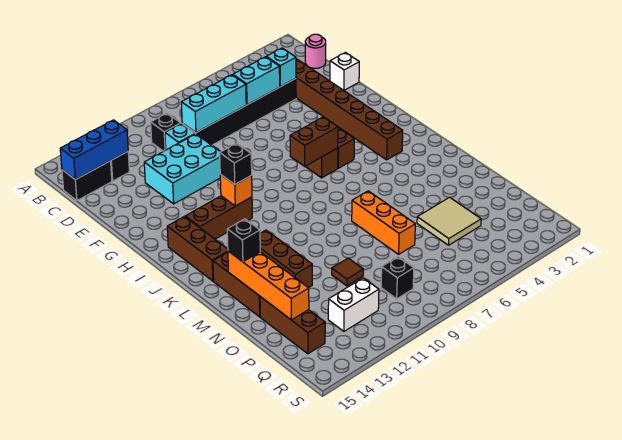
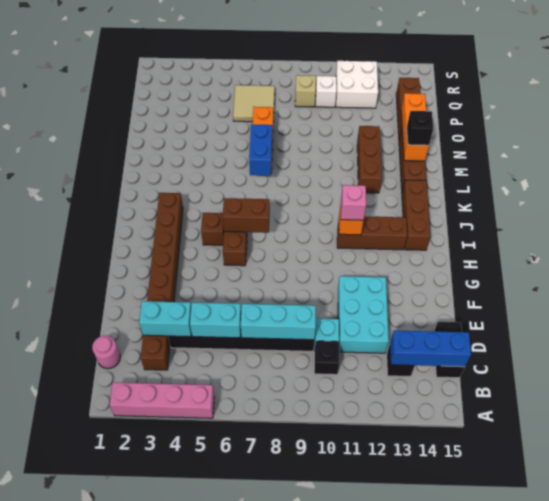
none -> pink 1x4 brick [110,382,214,418]
black 1x2 brick [62,161,112,200] -> black 1x2 brick turned to [434,322,465,378]
cyan 1x1 brick [267,48,296,87] -> cyan 1x2 brick [139,301,191,337]
white 1x1 brick [330,52,359,90] -> white 1x1 brick moved to [316,76,337,107]
cyan 2x3 brick [144,134,220,204] -> cyan 2x3 brick turned to [338,276,389,353]
black 1x1 brick [220,143,252,184] -> pink 1x1 brick [341,185,366,220]
none -> blue 1x2 brick [249,124,272,176]
orange 1x4 brick [228,251,309,320] -> orange 1x3 brick [401,93,429,161]
tan 2x2 tile [417,197,481,245] -> tan 2x2 tile moved to [233,85,275,122]
brown 1x1 tile [332,258,364,286] -> none
black 1x1 brick [381,257,414,299] -> tan 1x1 brick [295,75,316,107]
white 1x2 brick [328,278,379,331] -> white 2x2 brick [336,61,378,108]

